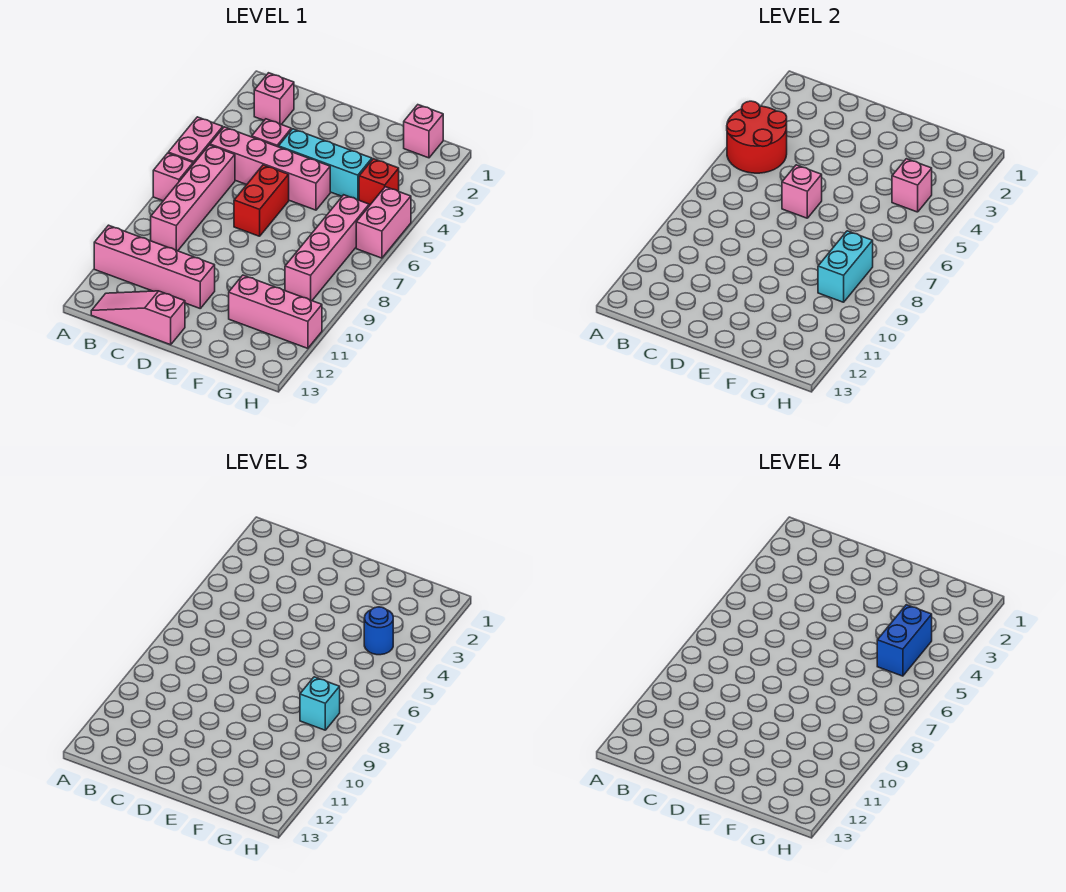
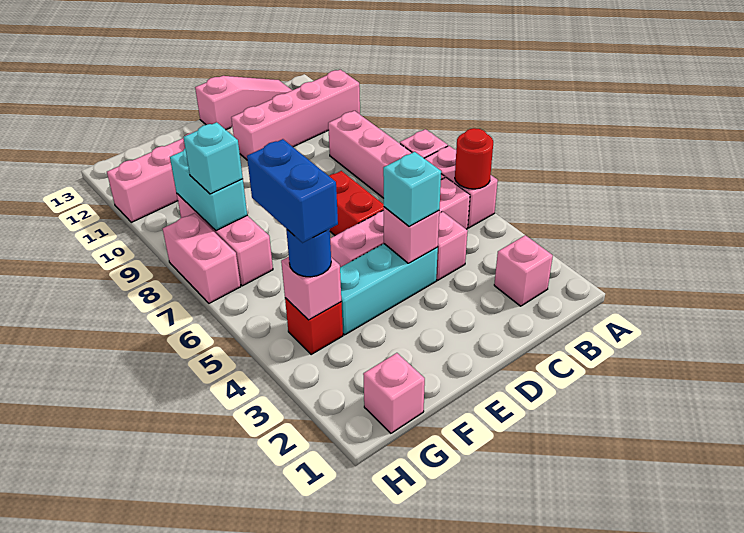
red 2x2 round brick [727,101,787,173] -> red 1x1 round brick [455,128,493,189]
none -> cyan 1x1 brick [383,152,441,227]
pink 1x1 brick [782,165,822,218] -> pink 1x1 brick moved to [384,207,439,263]
pink 1x4 brick [285,195,369,301] -> pink 1x3 brick [177,194,273,286]
pink 1x2 brick [356,187,411,258] -> pink 1x2 brick moved to [163,213,241,303]

